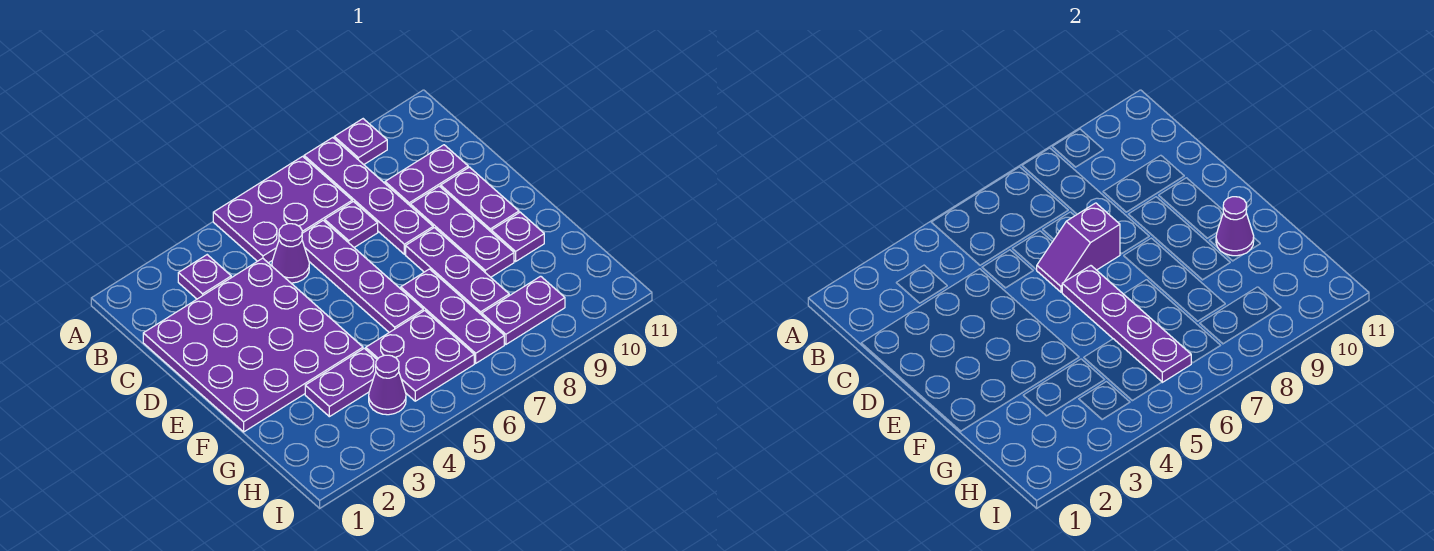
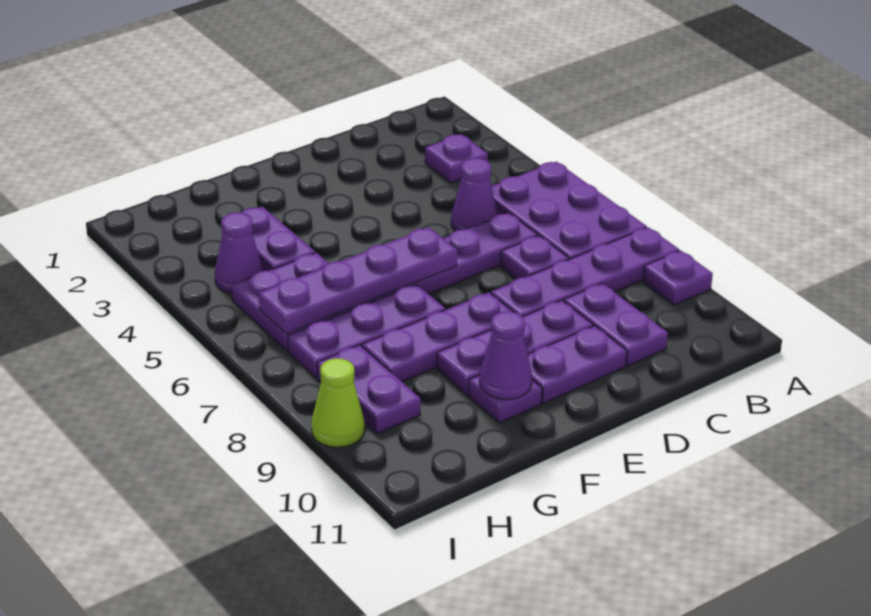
purple 4x4 plate [143,258,363,432] -> none
purple 1x2 slope [1037,203,1120,292] -> none
none -> lime 1x1 cone [311,358,365,447]

